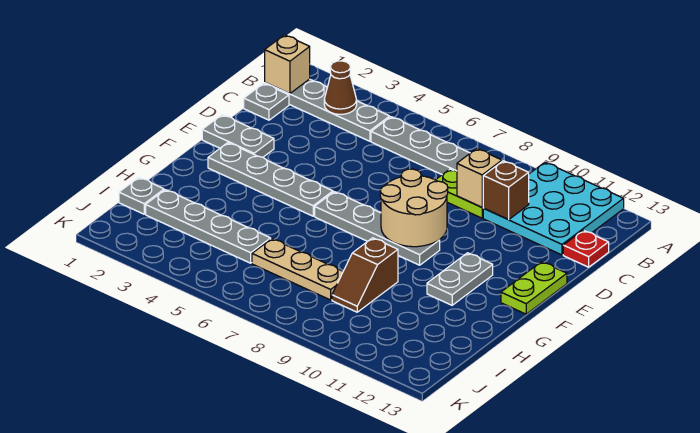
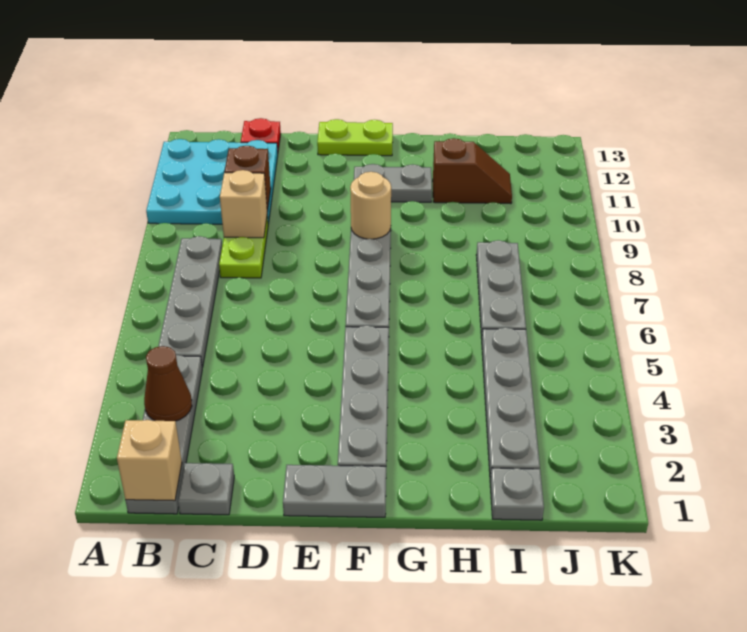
grey 1x2 plate [202,115,274,157] -> grey 1x2 plate turned to [283,465,386,517]
tan 2x2 round brick [380,169,448,247] -> tan 1x1 round brick [350,172,391,239]
brown 1x2 slope [332,238,398,312] -> brown 1x2 slope moved to [433,138,512,204]
tan 1x3 plate [252,239,343,300] -> grey 1x3 plate [476,240,526,338]

